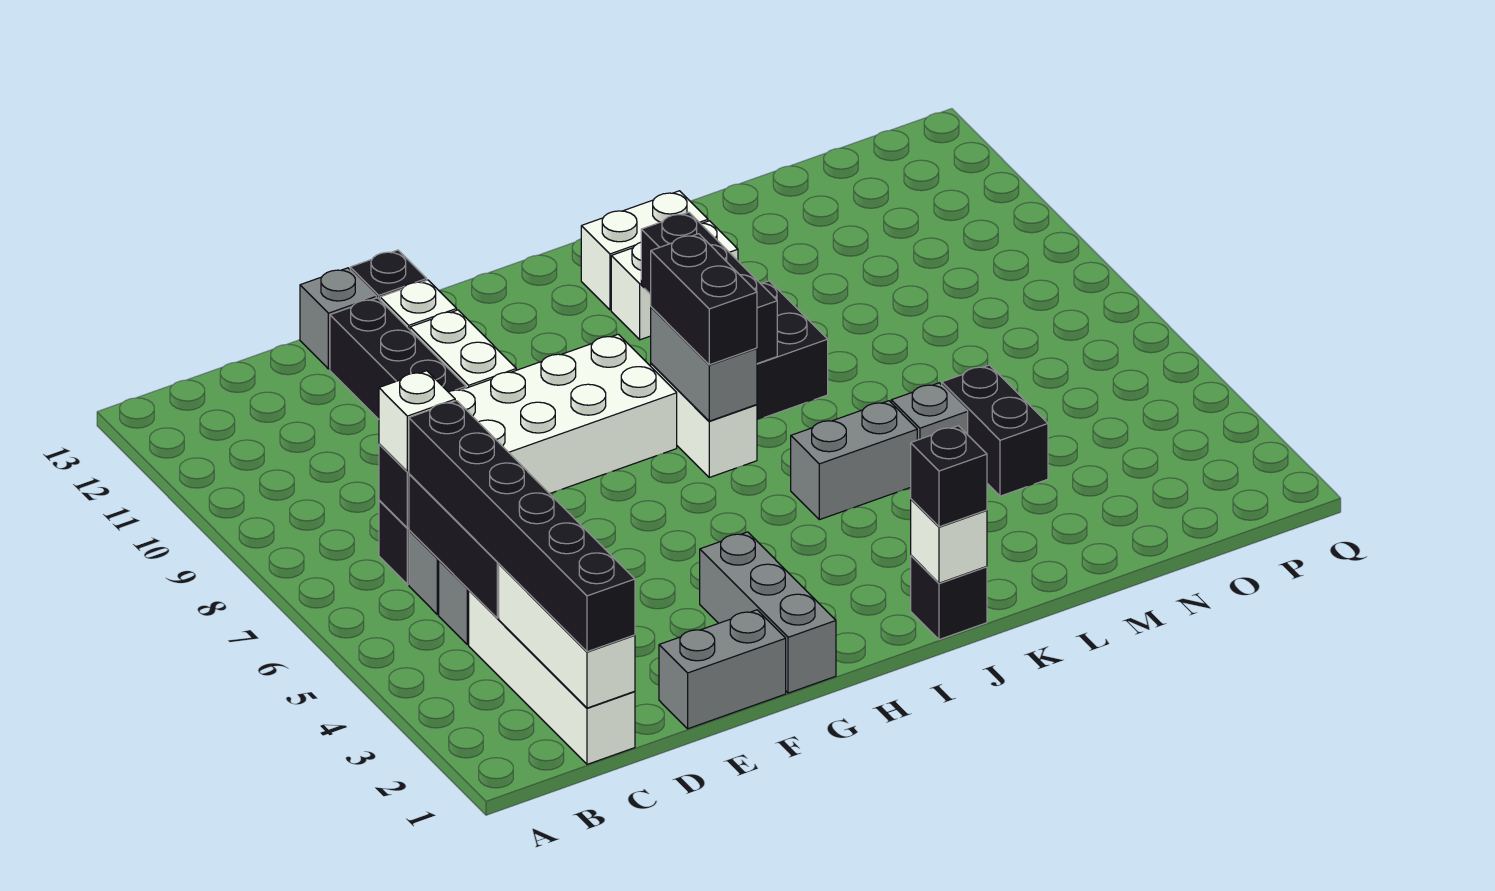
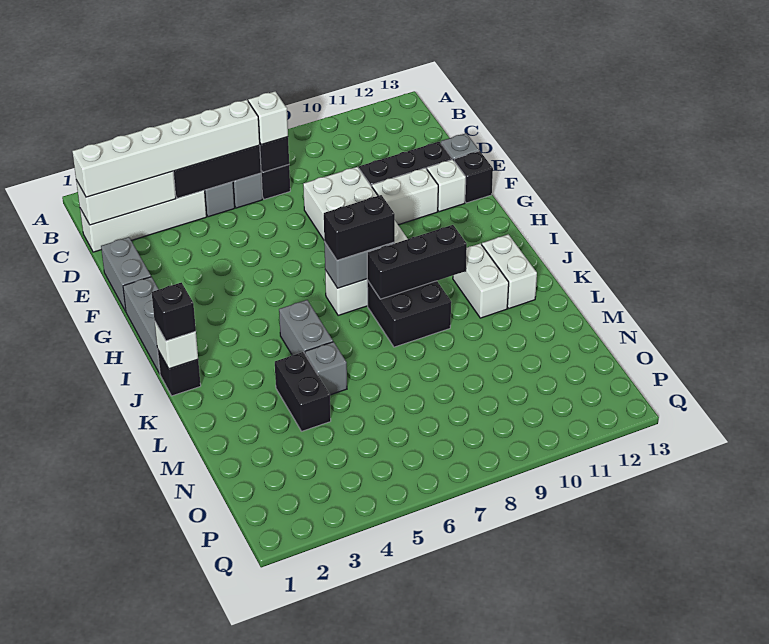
black 1x6 brick [409,401,635,652] -> white 1x6 brick [72,100,260,197]
grey 1x3 brick [700,532,836,693] -> grey 1x3 brick turned to [123,277,160,374]
black 1x2 brick [942,365,1048,496] -> black 1x2 brick turned to [275,352,331,431]

